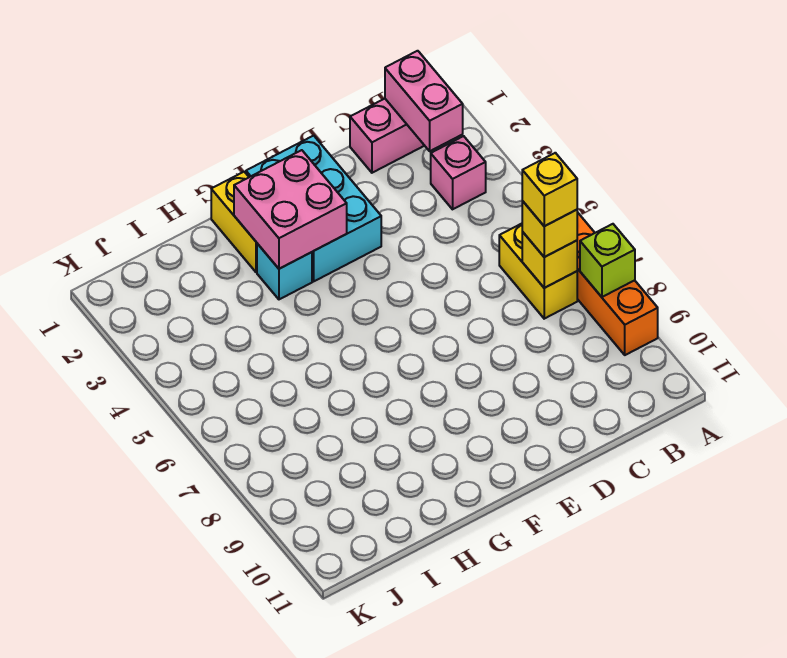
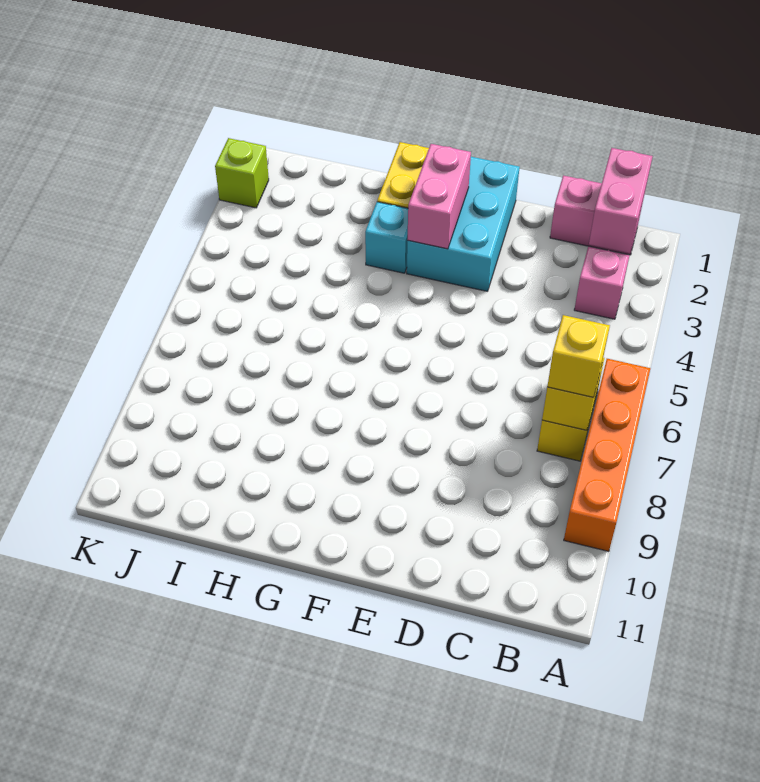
lime 1x1 brick [580,224,635,297] -> lime 1x1 brick moved to [215,138,269,208]
yellow 1x1 brick [522,153,577,226] -> none
pink 2x2 brick [234,150,347,269] -> pink 1x2 brick [407,144,471,249]

